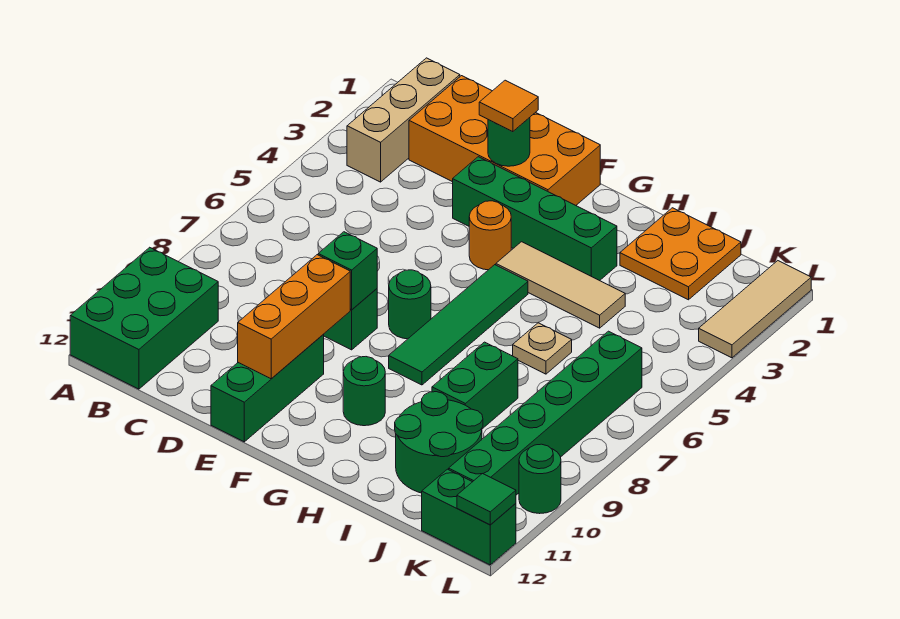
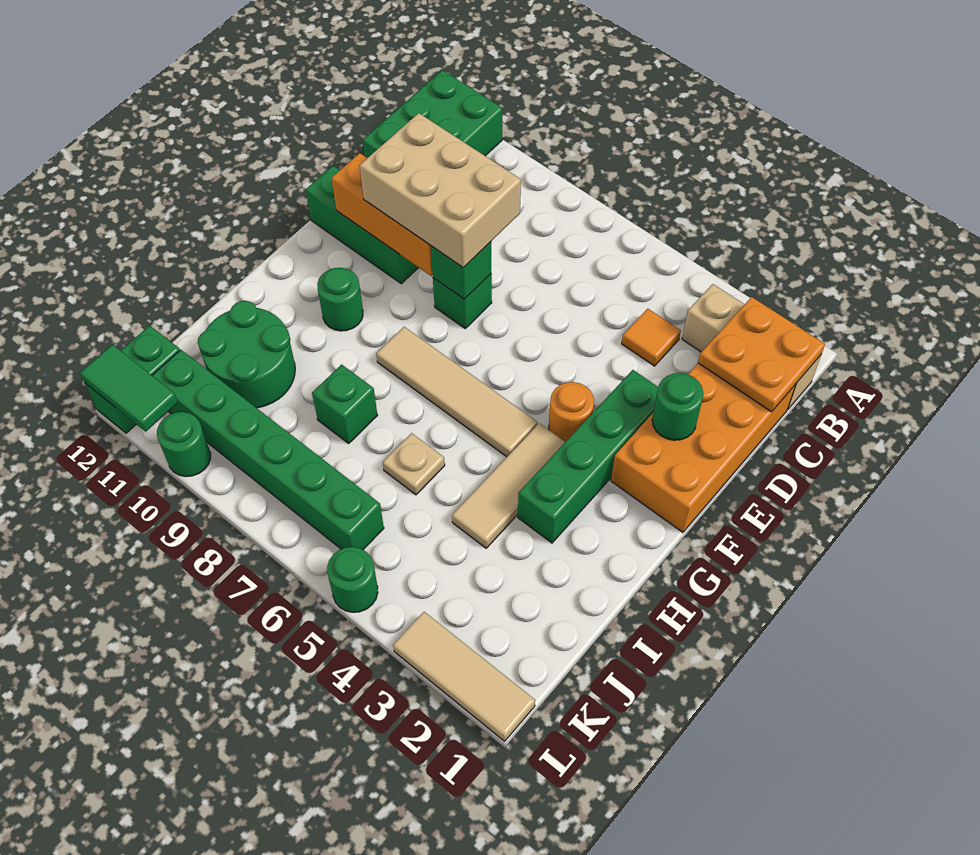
green 2x3 brick [70,247,218,389] -> green 2x3 brick turned to [363,70,502,158]
none -> tan 2x3 brick [360,113,521,268]
orange 1x1 tile [479,80,538,132] -> orange 1x1 tile moved to [622,309,681,366]
green 1x1 round brick [389,270,431,339] -> green 1x1 round brick moved to [327,547,378,612]
green 1x4 tile [389,265,528,385] -> tan 1x4 tile [376,327,537,457]
orange 2x2 plate [620,208,741,300] -> orange 2x2 plate moved to [698,297,825,412]
green 1x2 brick [432,342,518,429] -> green 1x1 brick [312,365,377,443]
green 1x1 tile [457,474,516,525] -> green 1x2 tile [80,345,178,432]

